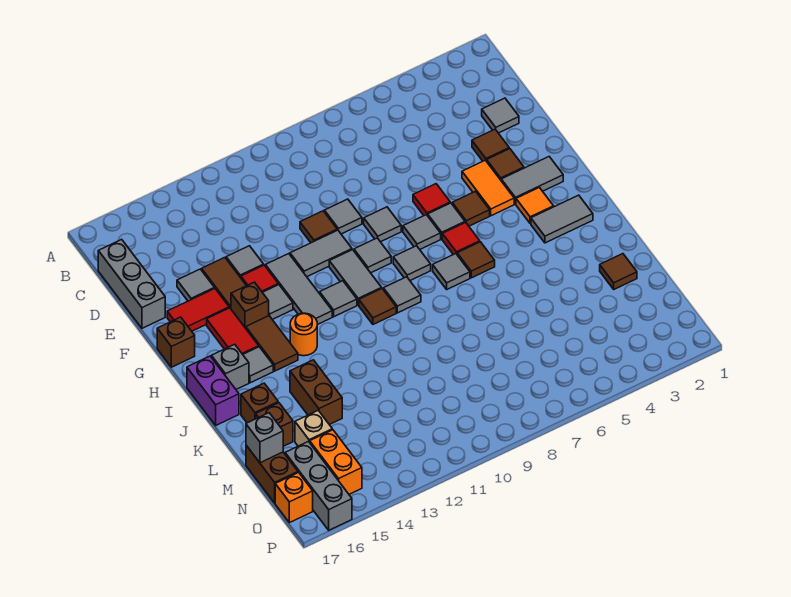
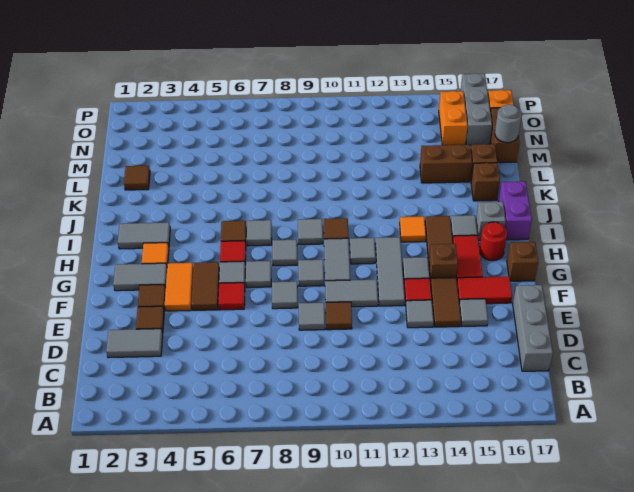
grey 1x1 tile [482,98,519,133] -> grey 1x2 tile [106,329,163,358]
brown 1x1 tile [452,191,490,226] -> brown 1x2 tile [191,262,219,310]
none -> red 1x1 round brick [480,222,507,261]
orange 1x1 round brick [290,313,317,356] -> orange 1x1 tile [400,216,426,242]
brown 1x2 brick [290,360,342,425] -> brown 1x2 brick turned to [420,144,472,183]
tan 1x1 brick [295,411,332,446] -> none
grey 1x1 brick [246,413,283,463] -> grey 1x1 round brick [495,104,522,143]

